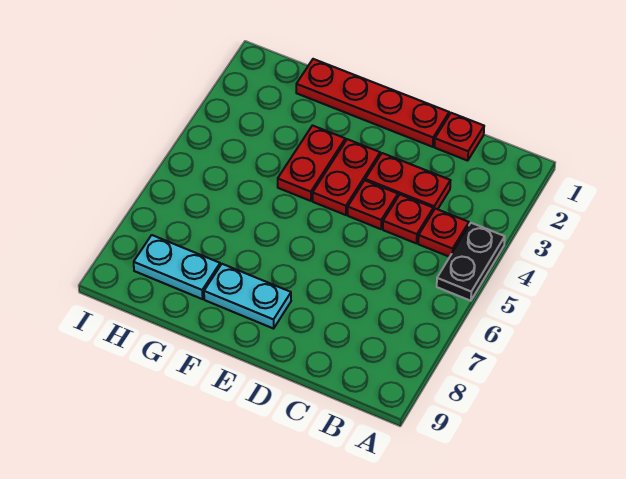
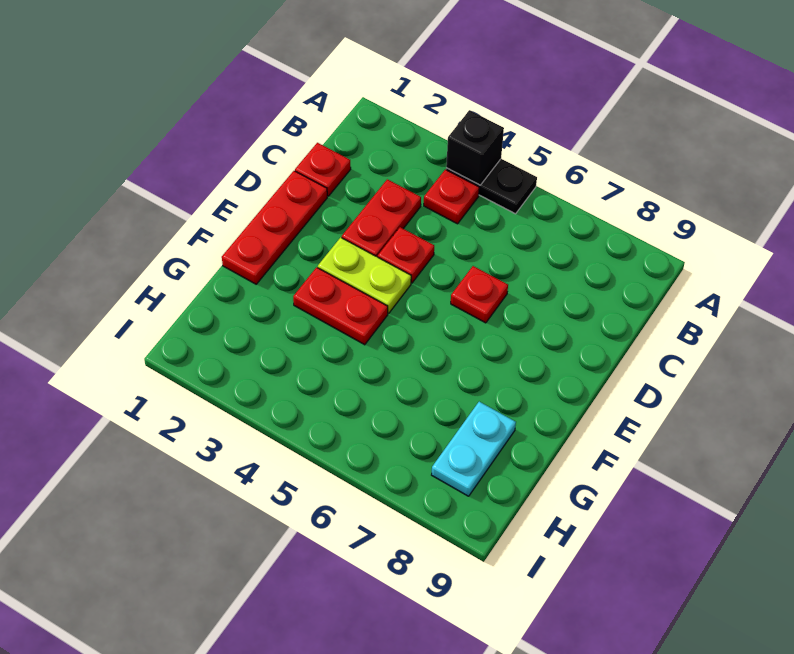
none -> black 1x1 brick [446,110,504,185]
red 1x1 plate [383,195,433,243] -> red 1x1 plate moved to [451,266,508,323]
red 1x4 plate [296,59,449,147] -> red 1x3 plate [222,171,327,284]
red 1x2 plate [313,139,380,215] -> lime 1x2 plate [318,237,411,313]
cyan 1x2 plate [204,264,291,329] -> none

